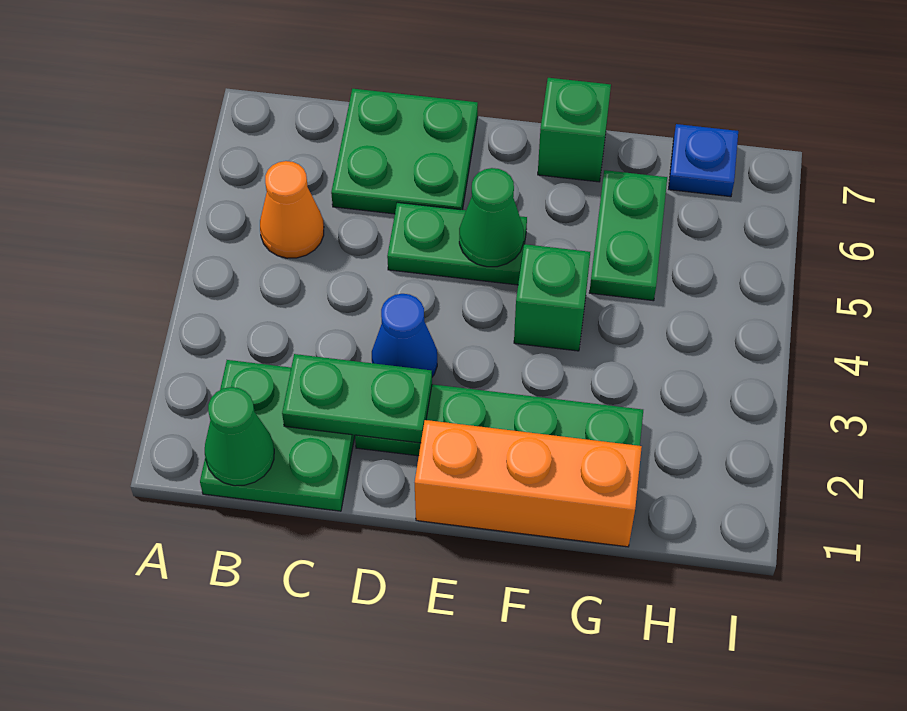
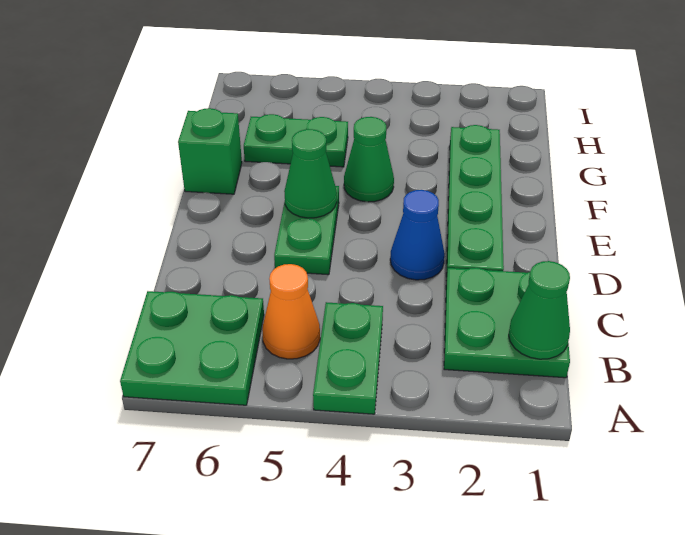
green 1x2 plate [282,354,432,443] -> green 1x2 plate moved to [313,302,383,414]
green 2x2 plate [331,89,478,214] -> green 2x2 plate moved to [120,291,264,405]
orange 1x3 brick [415,420,642,547] -> none
green 1x1 brick [514,244,590,351] -> green 1x1 cone [344,117,394,202]
blue 1x1 plate [669,124,738,197] -> none

